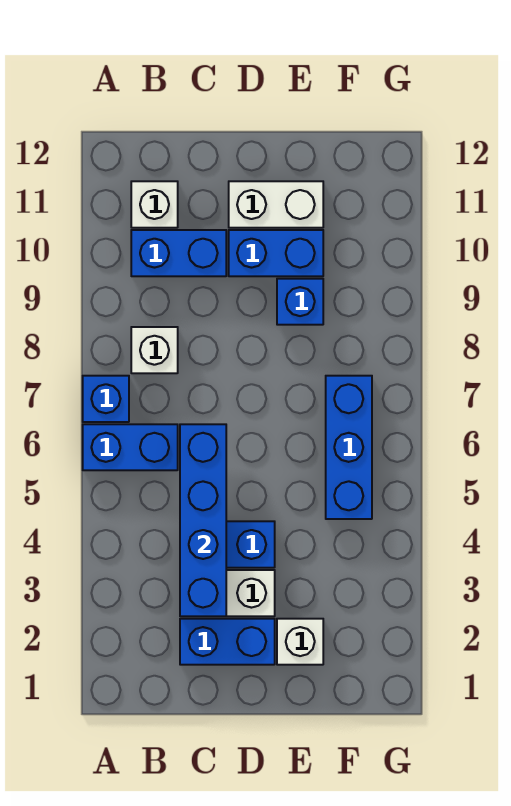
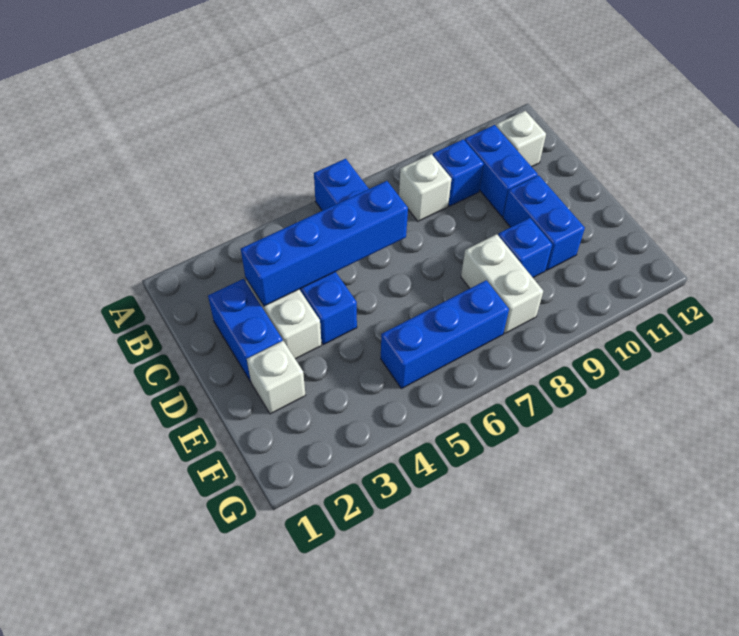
blue 1x1 brick [83,376,129,422] -> blue 1x1 brick moved to [433,139,484,206]
white 1x2 brick [229,181,323,228] -> white 1x2 brick moved to [461,234,543,333]

